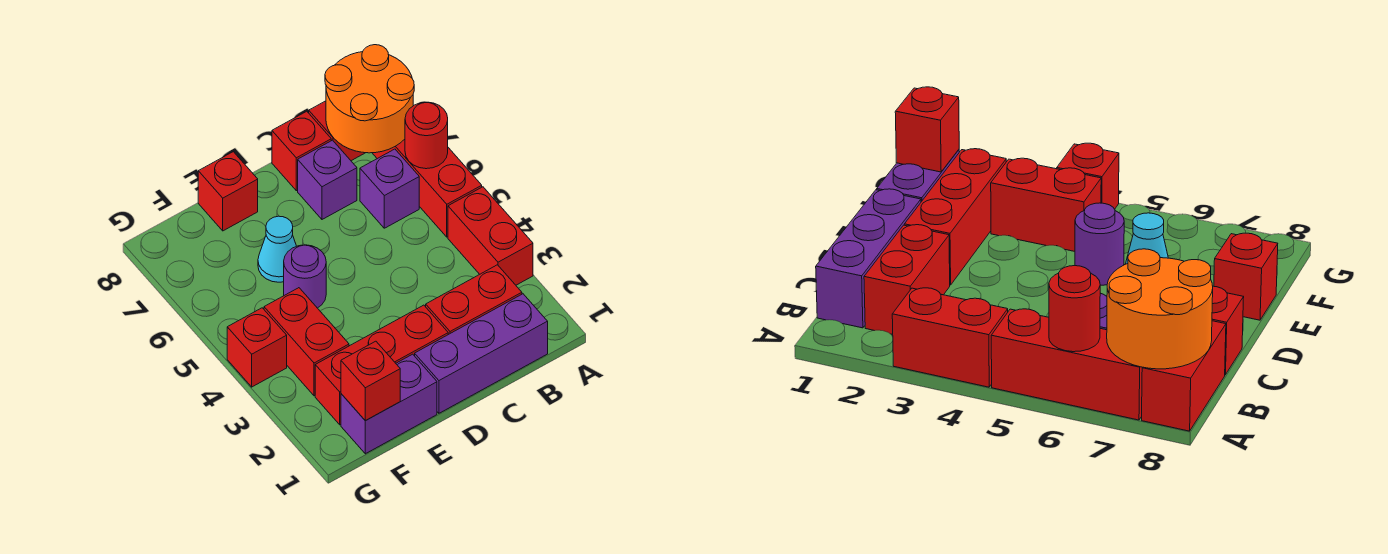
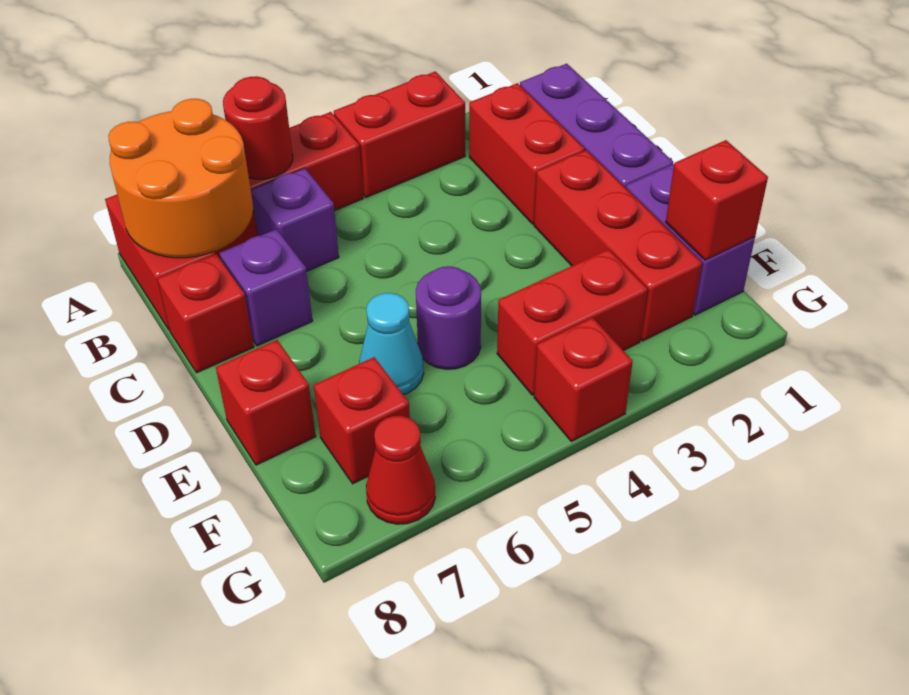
none -> red 1x1 brick [314,357,410,484]
none -> red 1x1 cone [366,416,435,524]

